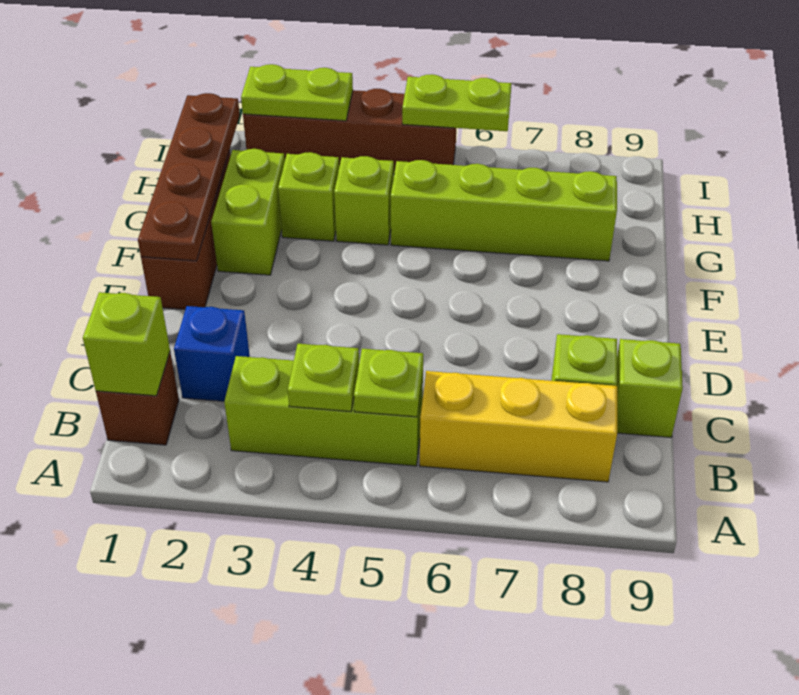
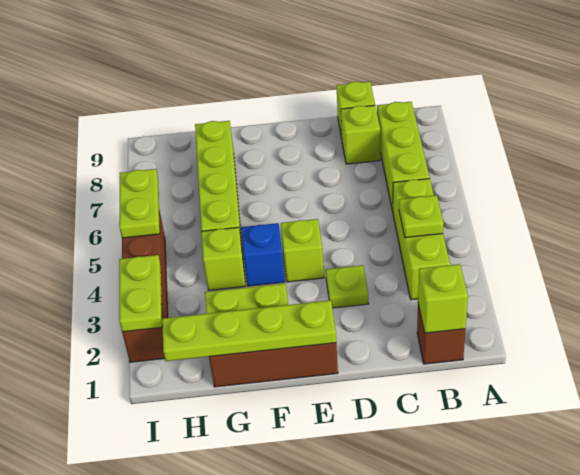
lime 1x1 plate [354,349,423,417] -> lime 1x1 plate moved to [326,265,369,308]
yellow 1x3 brick [420,371,617,482] -> lime 1x3 brick [377,102,430,211]
blue 1x1 brick [174,306,250,401] -> blue 1x1 brick moved to [241,223,285,286]
brown 1x4 plate [138,93,240,261] -> lime 1x4 plate [162,300,336,361]
lime 1x1 brick [278,152,339,241] -> lime 1x1 brick moved to [281,219,324,282]

